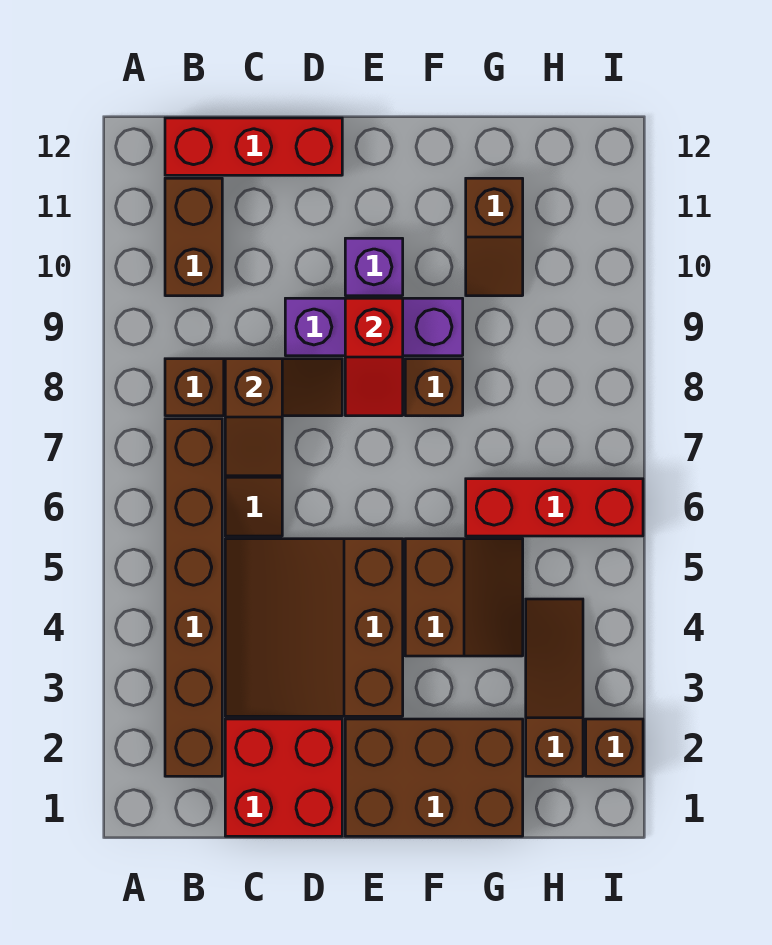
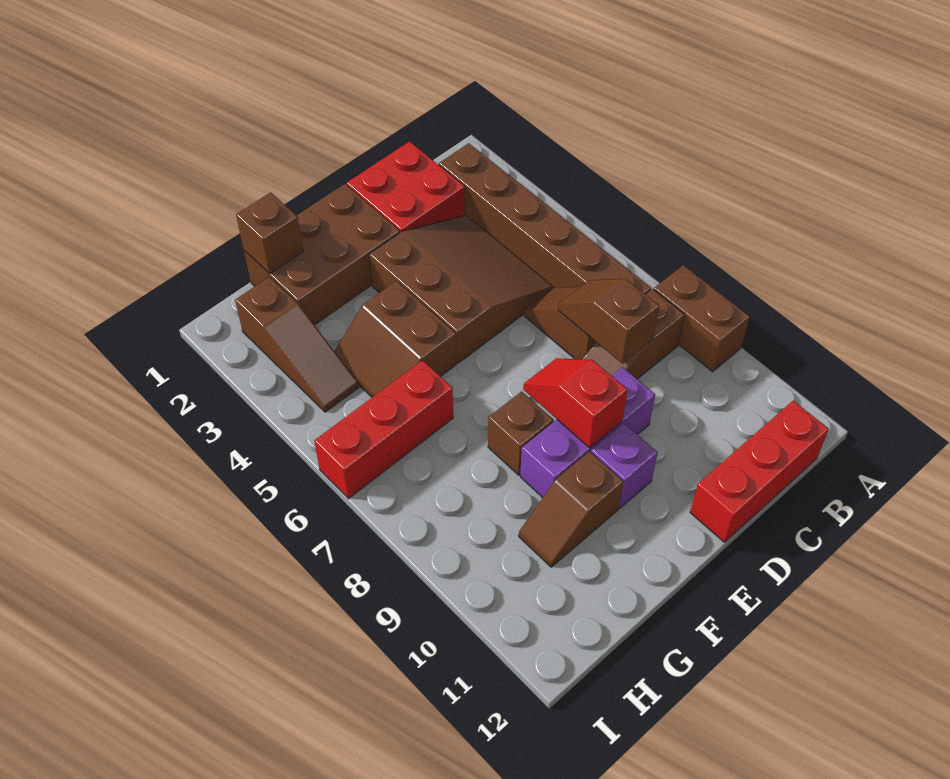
brown 1x2 brick [165,178,222,296] -> brown 1x2 brick moved to [654,265,750,372]
brown 1x2 slope [466,178,523,296] -> brown 1x2 slope turned to [519,452,623,567]
brown 1x1 brick [586,719,643,776] -> brown 1x1 brick moved to [236,193,303,274]

